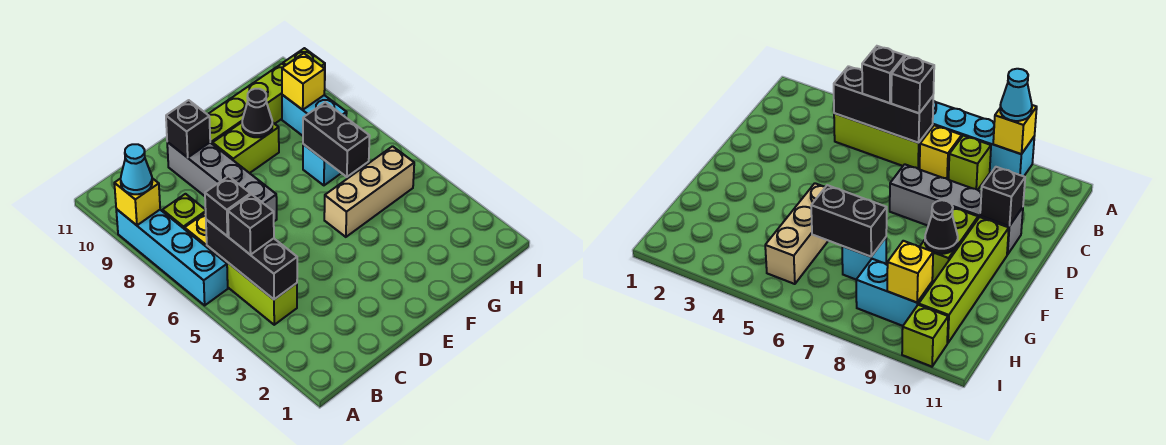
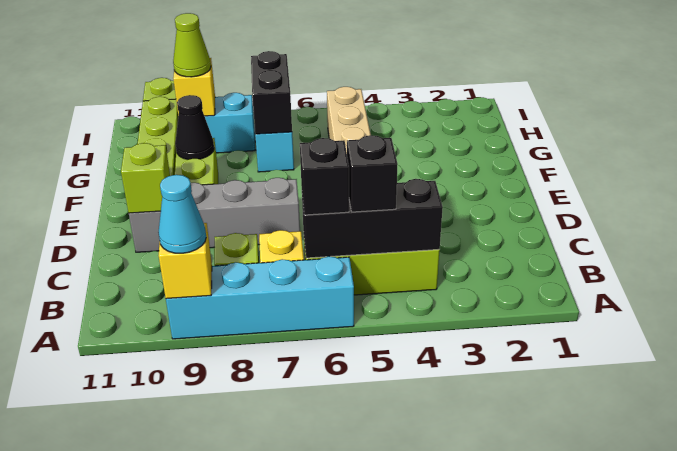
black 1x1 brick [166,100,210,158] -> lime 1x1 brick [121,143,170,213]
black 1x2 brick [303,102,370,177] -> black 1x2 brick turned to [251,51,292,134]
none -> lime 1x1 cone [173,13,211,77]

